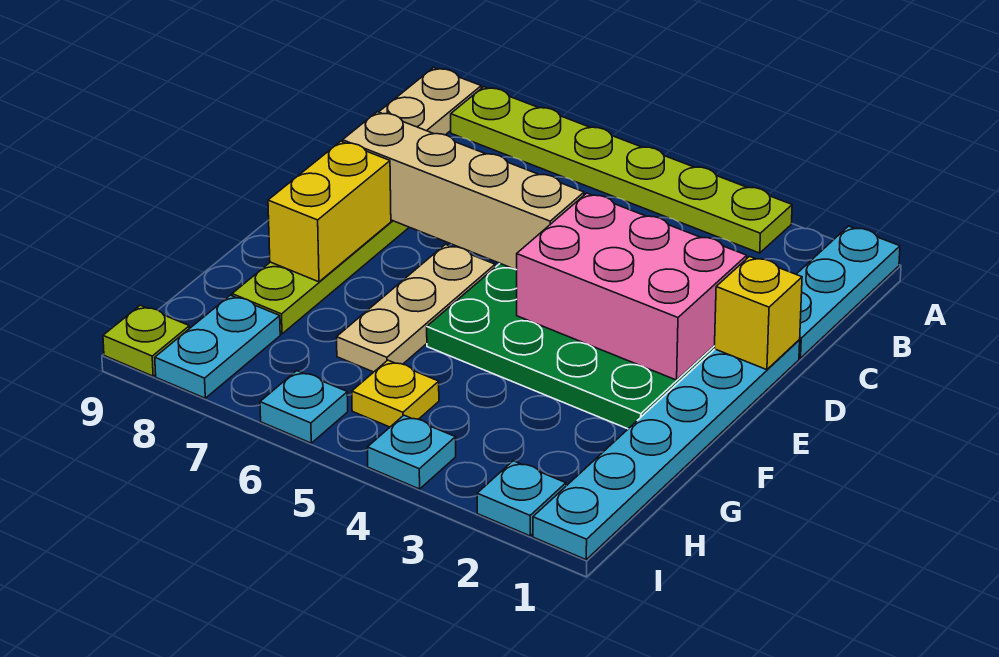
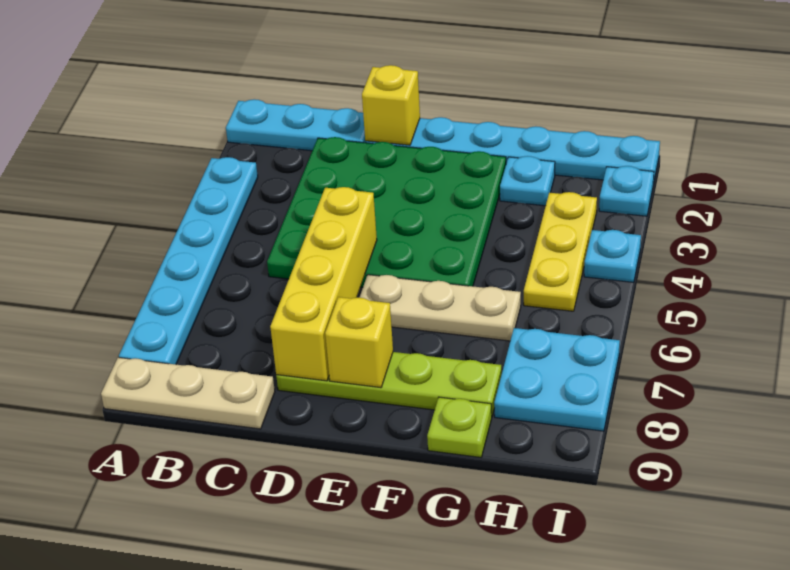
lime 1x6 plate [451,87,792,253] -> cyan 1x6 plate [119,157,258,364]
pink 2x3 brick [517,193,747,380] -> none
tan 1x4 brick [342,112,584,270] -> yellow 1x4 brick [270,187,377,381]
yellow 1x2 brick [268,141,391,282] -> yellow 1x1 brick [325,297,393,388]
yellow 1x1 plate [352,360,439,427] -> yellow 1x3 plate [524,192,597,311]
cyan 1x2 plate [155,295,280,398] -> cyan 2x2 plate [494,328,620,431]
cyan 1x1 plate [260,371,348,443] -> cyan 1x1 plate moved to [500,156,555,206]
lime 1x1 plate [103,305,190,376] -> lime 1x1 plate moved to [427,397,492,457]

